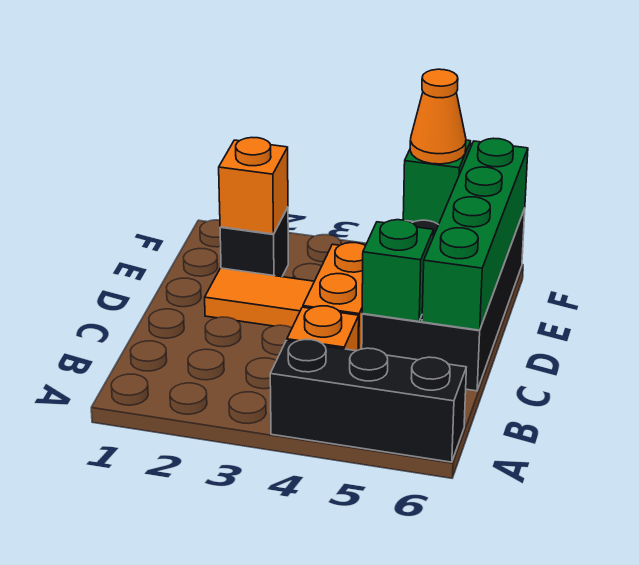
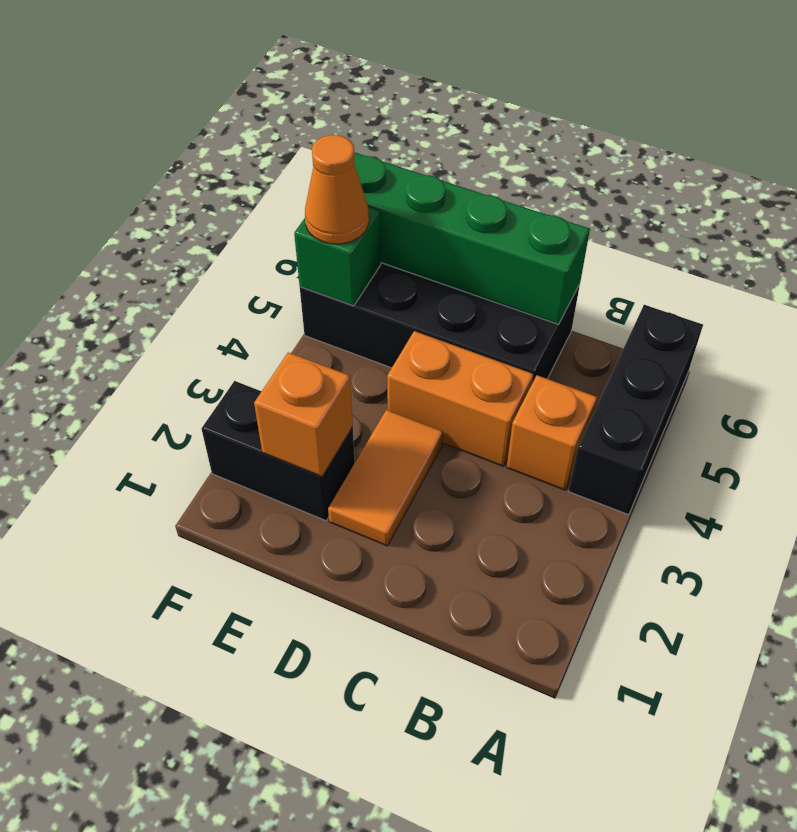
green 1x1 brick [362,220,434,322] -> none
black 1x1 brick [220,208,288,277] -> black 1x2 brick [202,381,355,521]

